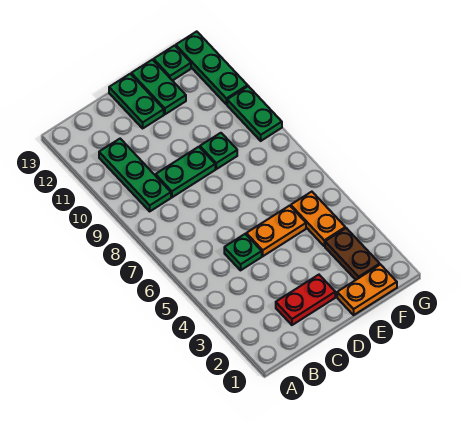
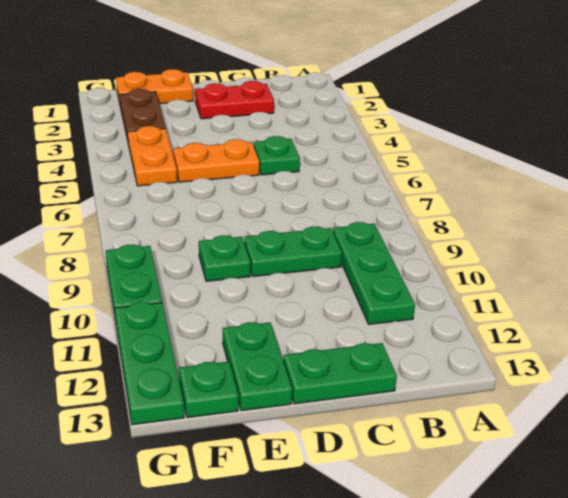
green 1x2 plate [109,74,164,128] -> green 1x2 plate turned to [283,343,397,404]

